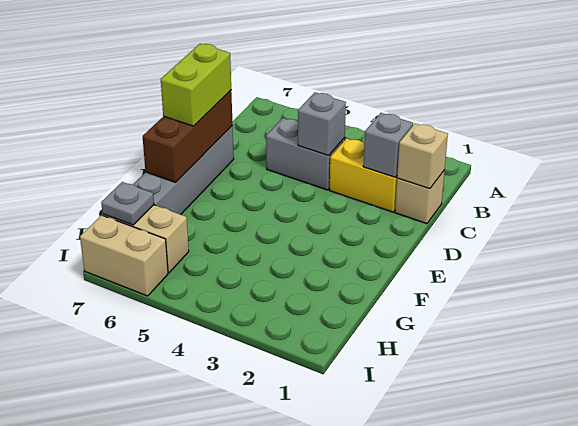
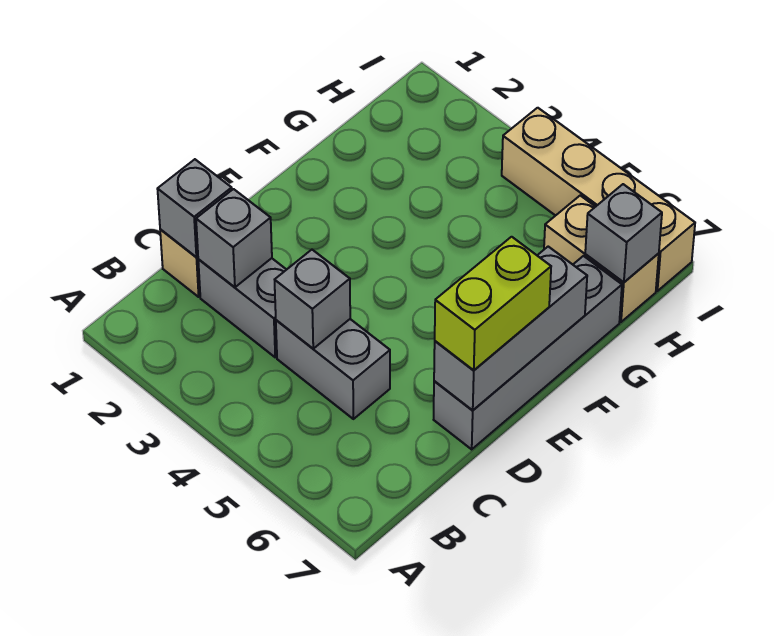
tan 1x1 brick [397,123,448,189] -> grey 1x1 brick [158,159,232,257]
yellow 1x2 brick [330,138,397,212] -> grey 1x2 brick [198,258,286,357]
brown 1x3 brick [143,90,233,182] -> grey 1x3 brick [434,247,587,410]
grey 1x1 plate [101,182,154,225] -> grey 1x1 brick [585,184,662,282]
tan 1x2 brick [80,215,168,296] -> tan 1x4 brick [502,108,695,291]

